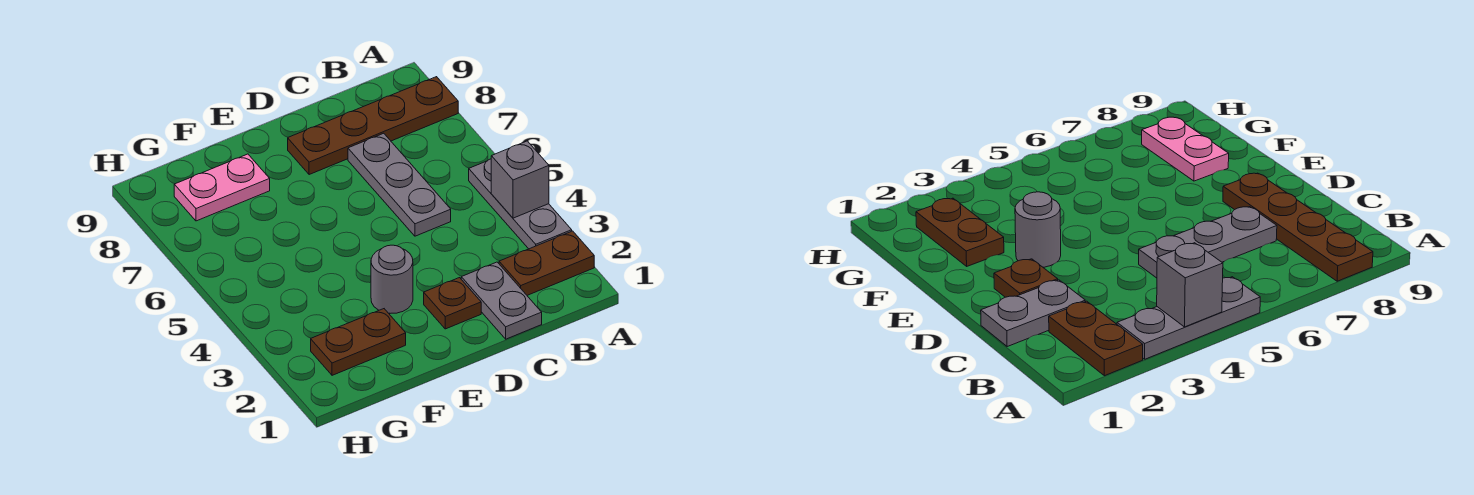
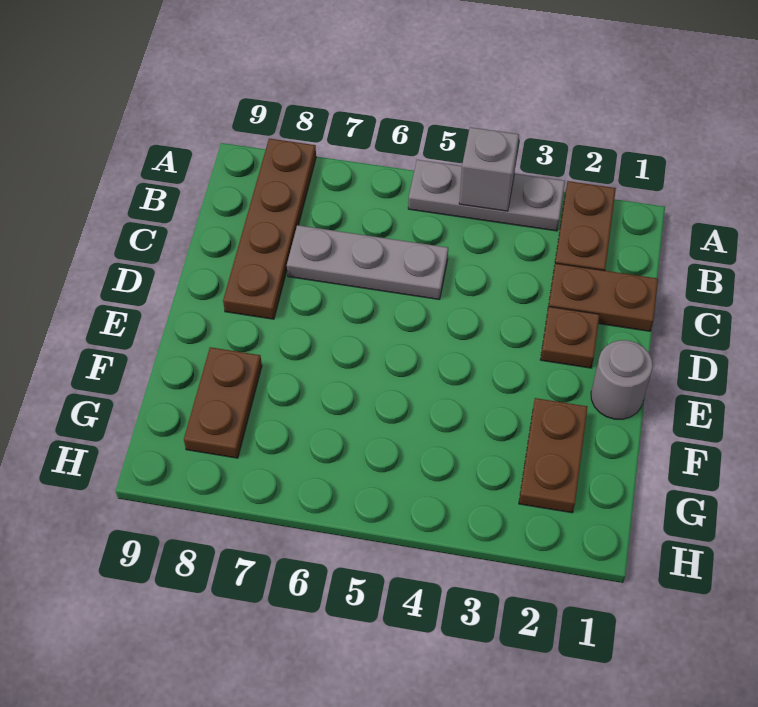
grey 1x2 plate [461,262,542,339] -> brown 1x2 plate [548,263,658,331]
grey 1x1 round brick [371,245,413,313] -> grey 1x1 round brick moved to [591,340,653,419]
pink 1x2 plate [174,154,270,221] -> brown 1x2 plate [184,347,262,458]

